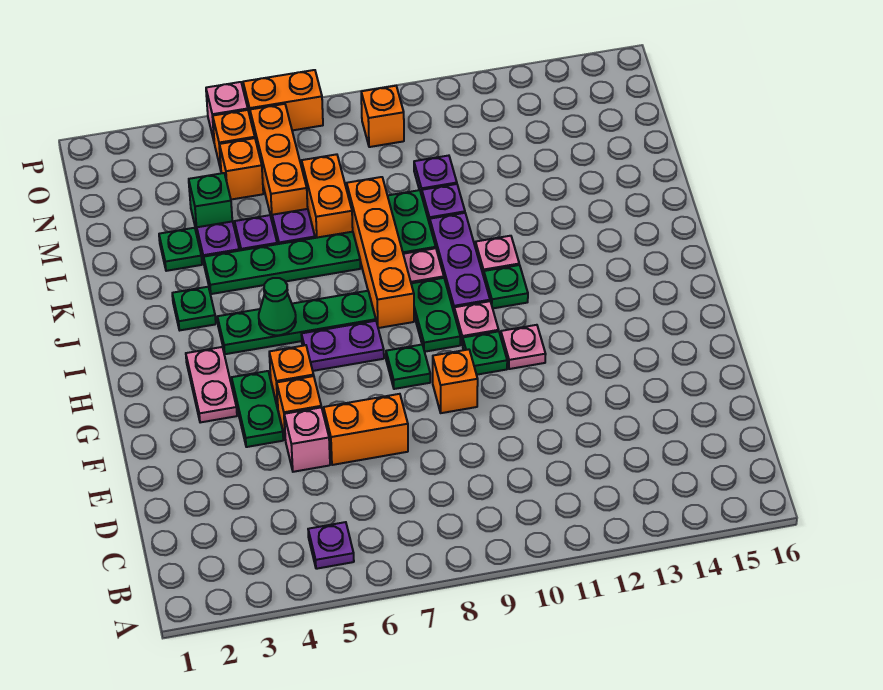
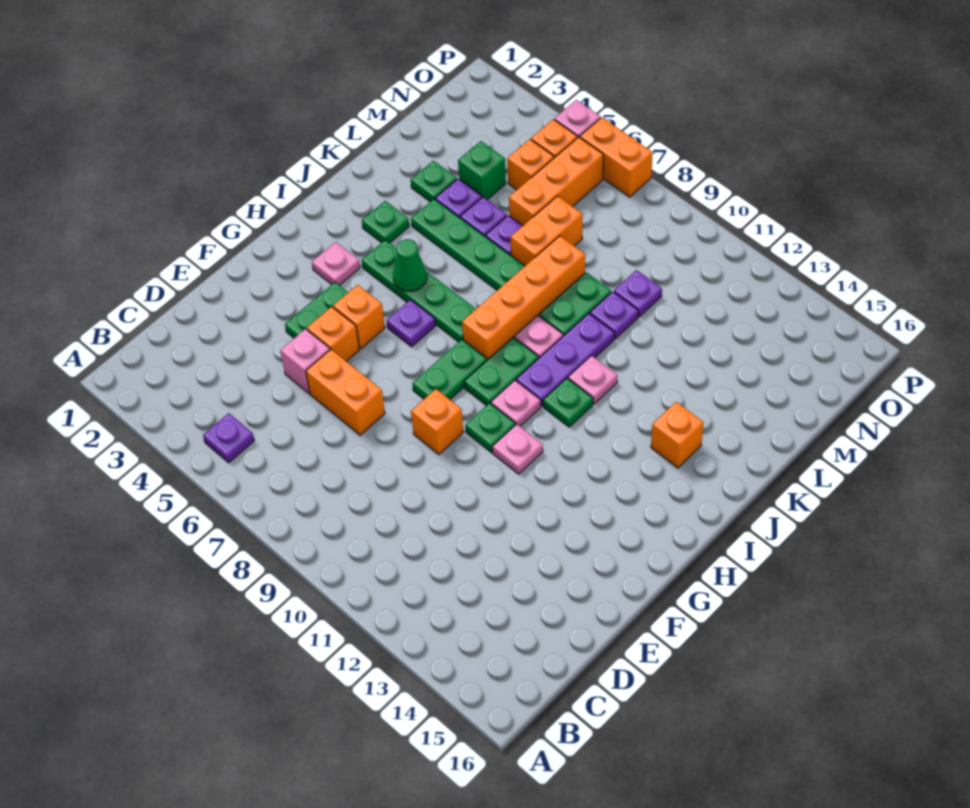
pink 1x2 plate [186,347,237,423] -> pink 1x1 plate [312,242,360,285]
green 1x1 plate [386,345,430,389] -> green 1x2 plate [412,340,487,399]
purple 1x2 plate [301,321,384,371] -> purple 1x1 plate [386,300,435,347]
orange 1x1 brick [361,86,404,147] -> orange 1x1 brick moved to [651,402,703,468]

